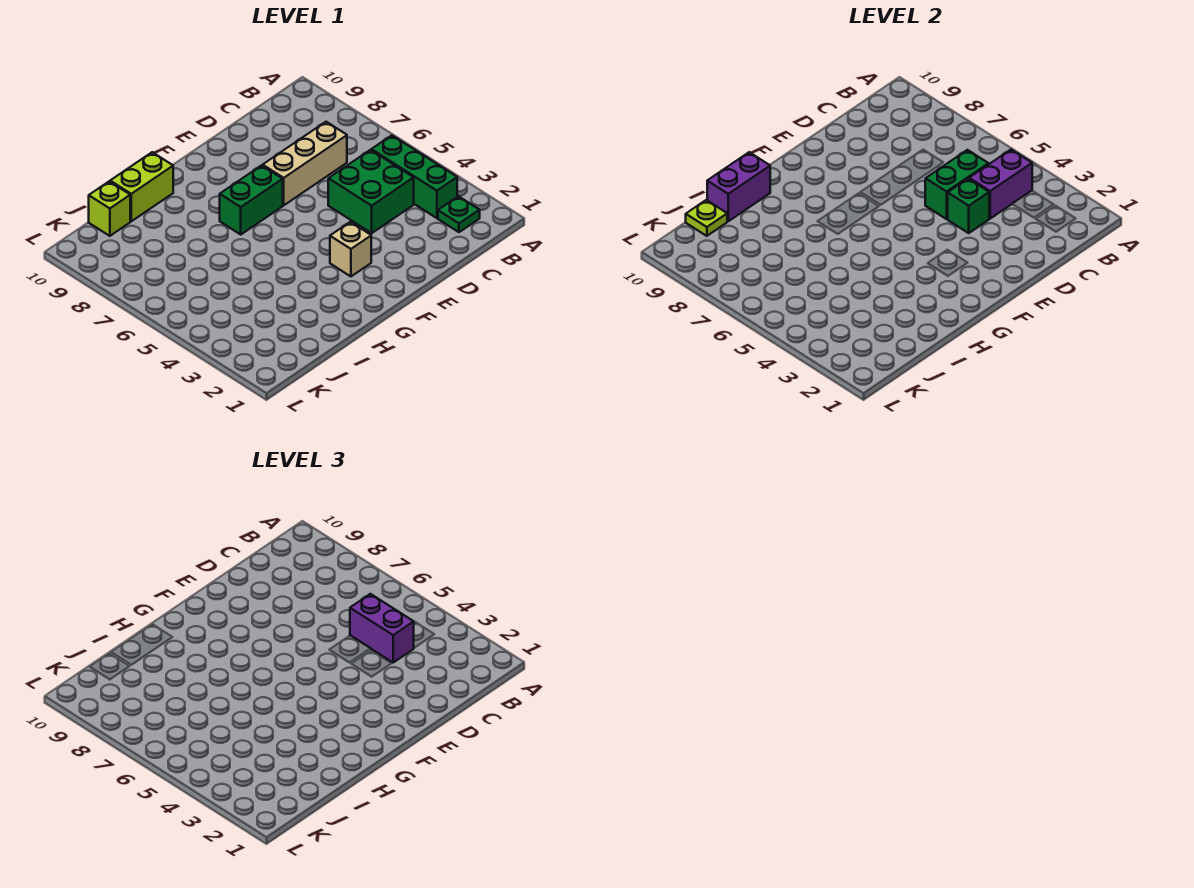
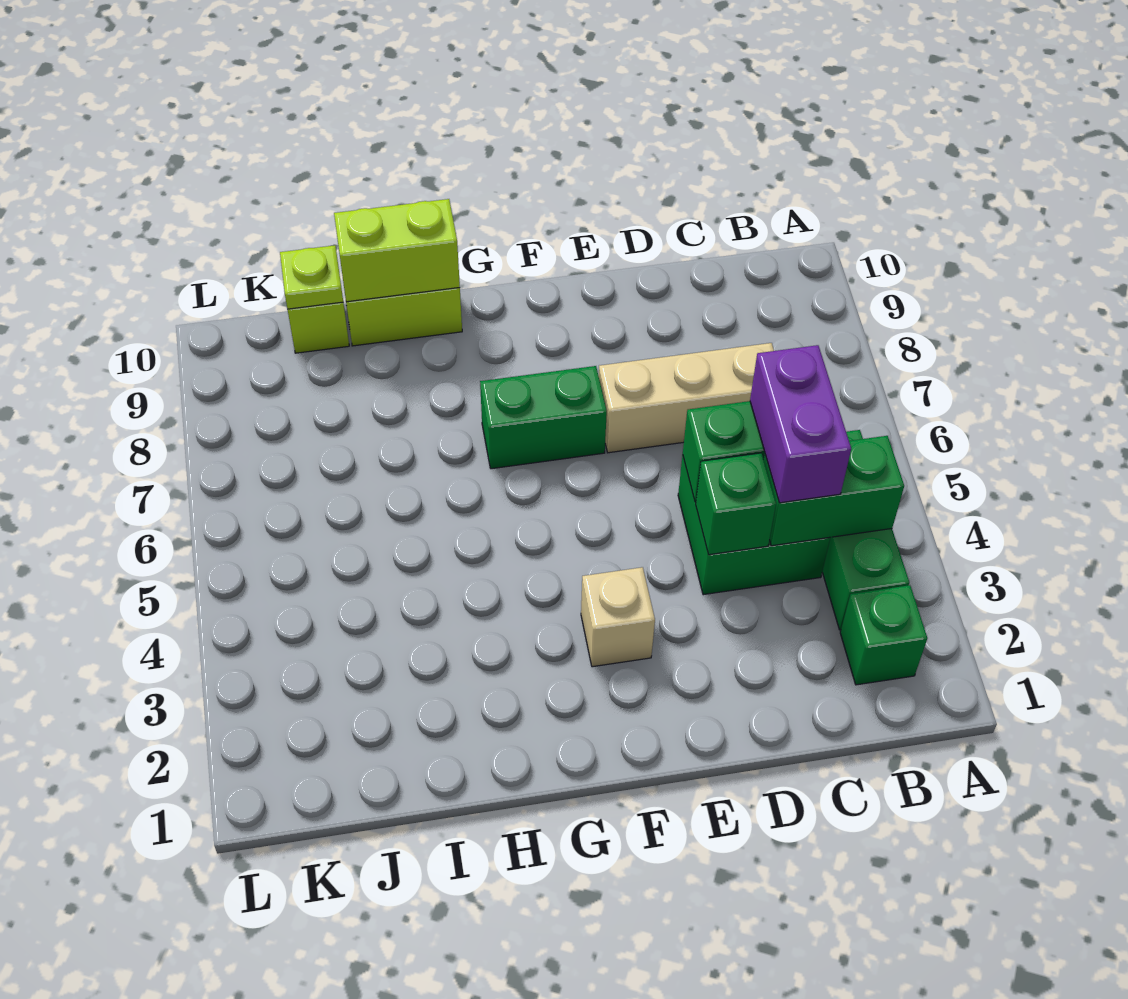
green 1x1 plate [438,196,480,232] -> green 1x1 brick [840,585,927,685]
purple 1x2 brick [969,150,1032,218] -> green 1x2 brick [763,436,904,546]
purple 1x2 brick [707,152,770,221] -> lime 1x2 brick [334,199,460,302]

